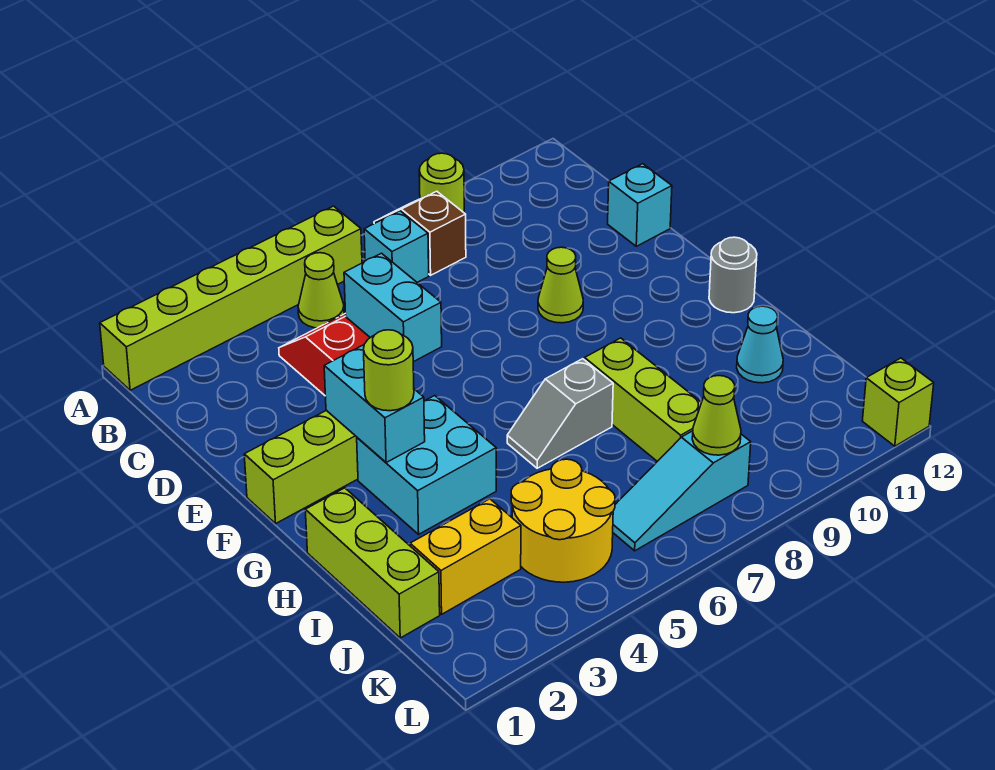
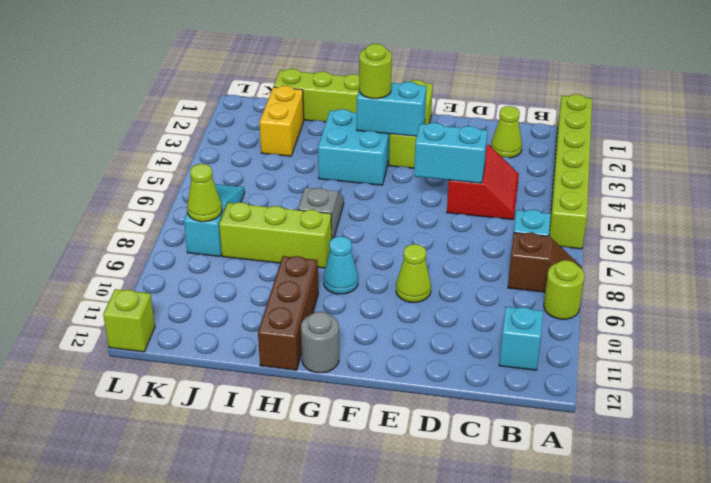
lime 1x1 cone [298,253,344,328] -> lime 1x1 cone moved to [491,106,522,158]
cyan 1x1 brick [608,164,672,246] -> cyan 1x1 brick moved to [499,307,543,370]
none -> brown 1x3 brick [258,256,318,370]
cyan 1x1 cone [737,306,783,383] -> cyan 1x1 cone moved to [324,236,358,294]
yellow 2x2 round brick [511,459,615,582] -> none

